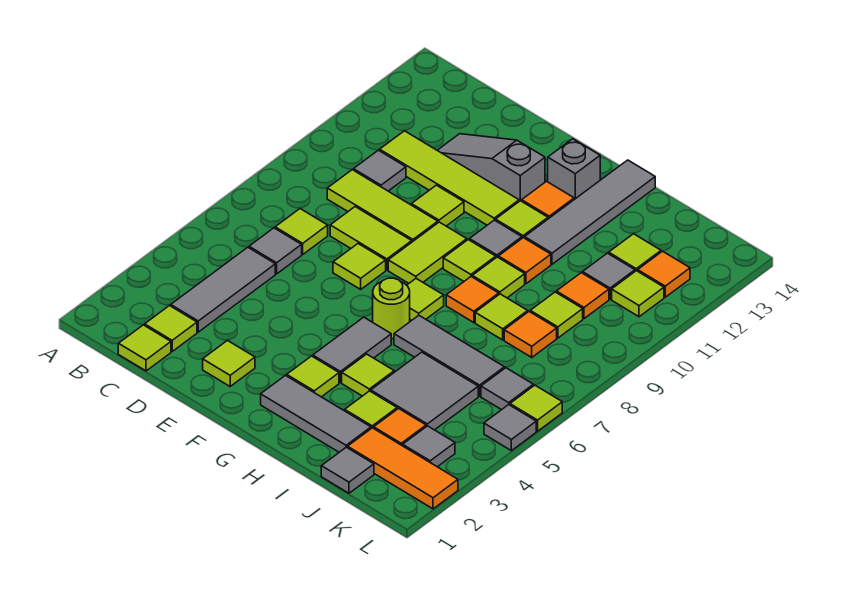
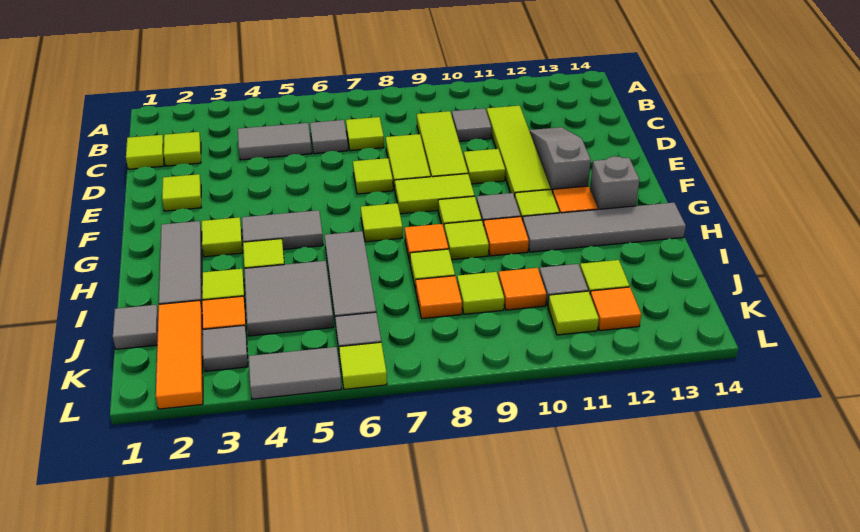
grey 1x3 tile [171,247,275,332] -> grey 1x2 tile [238,123,312,160]
lime 1x1 round brick [373,278,410,339] -> none
grey 1x1 tile [484,405,536,451] -> grey 1x2 tile [249,347,341,399]

